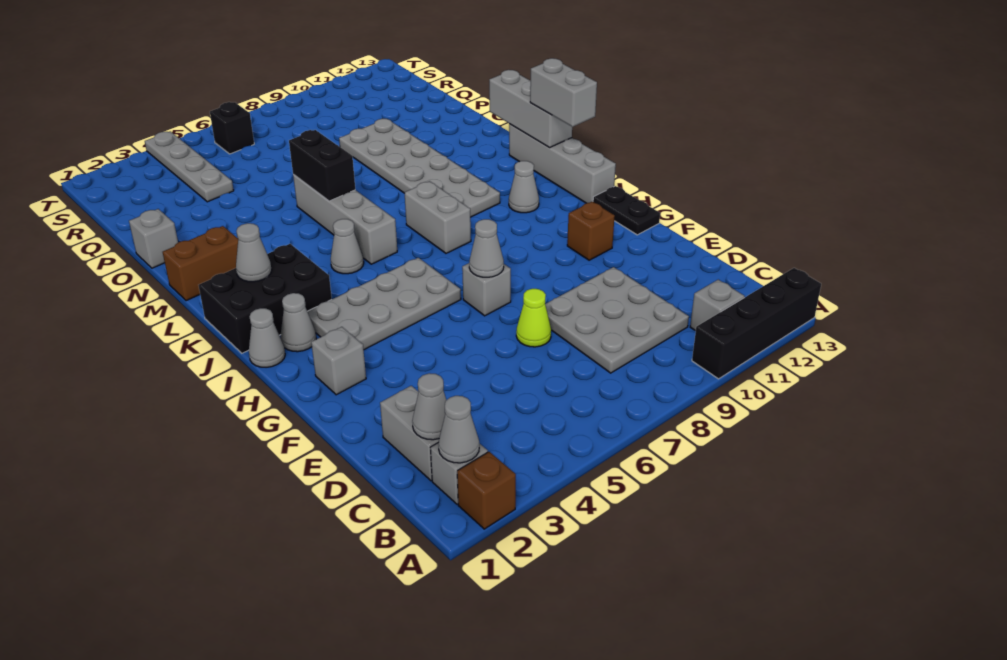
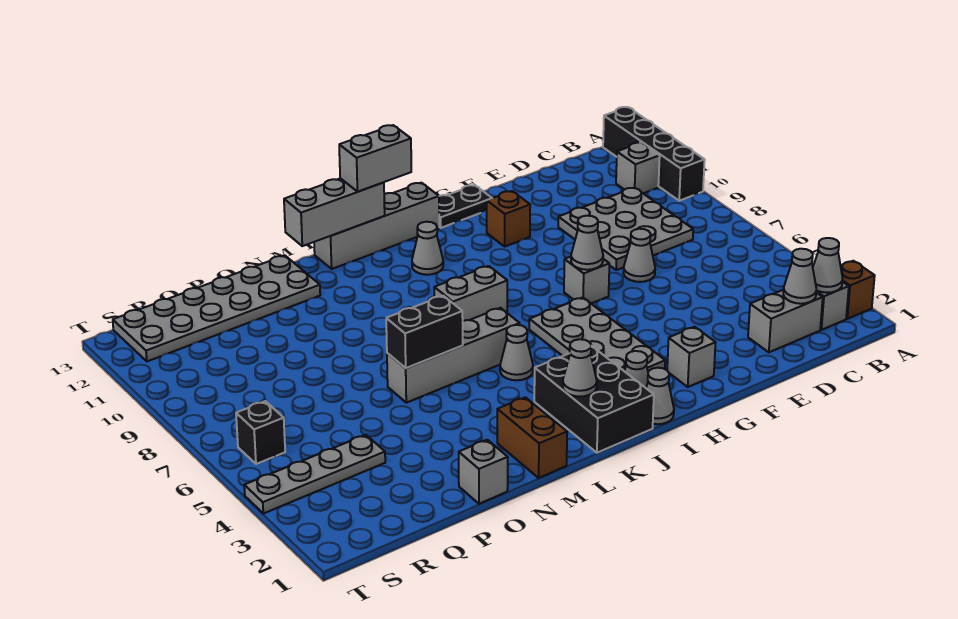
lime 1x1 cone [516,289,551,347] -> grey 1x1 cone [624,229,655,282]
grey 2x6 plate [339,119,500,217] -> grey 2x6 plate moved to [113,256,320,361]

